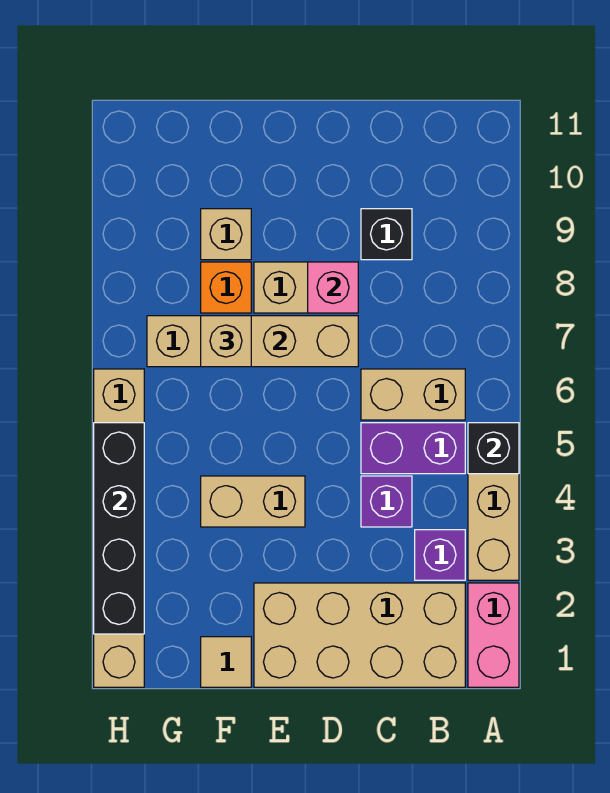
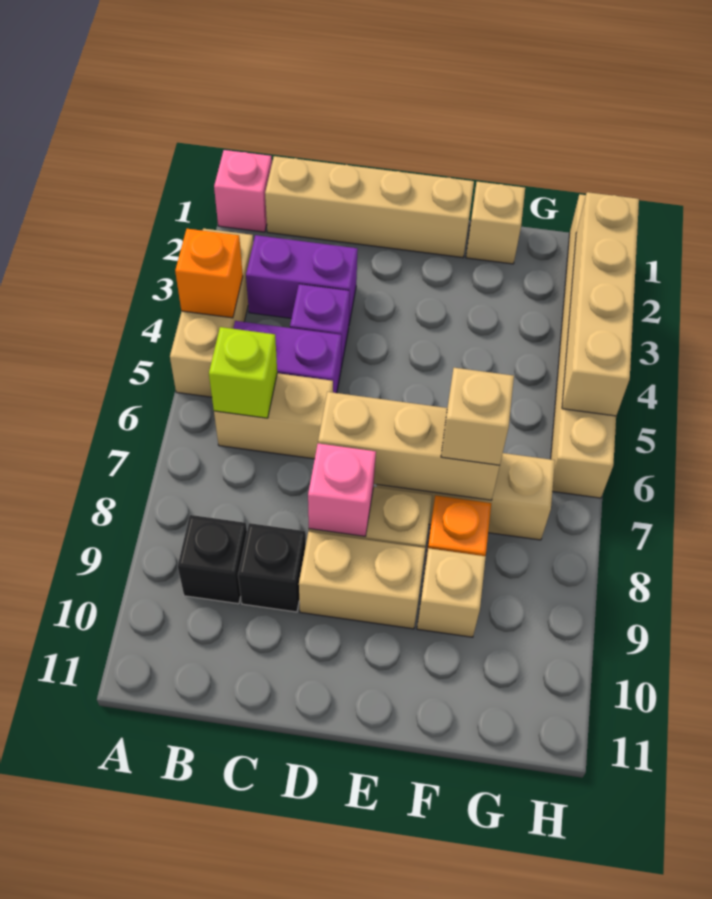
pink 1x2 brick [468,583,519,687] -> pink 1x1 brick [214,150,272,232]
none -> orange 1x1 brick [175,229,243,318]
black 1x1 brick [468,423,519,474] -> black 1x1 brick moved to [178,515,247,604]
tan 2x4 brick [254,583,465,687] -> tan 1x4 brick [265,156,474,258]
purple 1x1 brick [415,530,465,580] -> purple 1x2 brick [246,235,358,324]
none -> lime 1x1 brick [209,327,277,418]
tan 1x2 brick [201,476,305,527] -> tan 1x2 brick moved to [299,532,425,629]
tan 1x1 tile [201,637,251,687] -> tan 1x1 brick [466,182,525,264]
black 1x4 brick [94,423,144,634] -> tan 1x4 brick [562,192,639,416]

